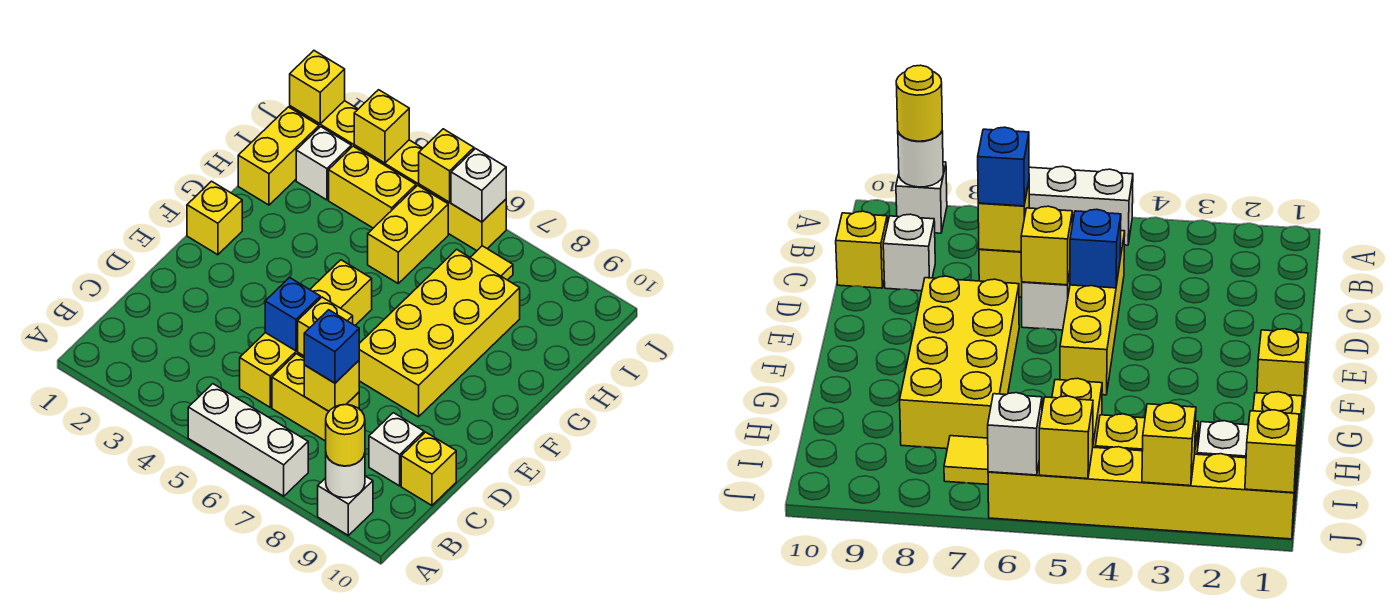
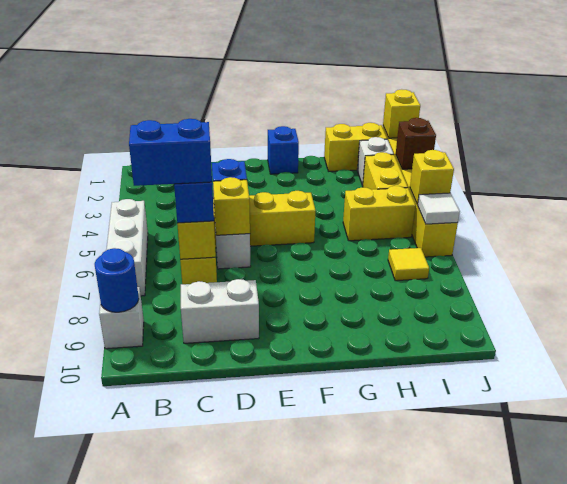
white 1x1 round brick [326,453,365,498] -> blue 1x1 round brick [95,248,139,312]
yellow 1x1 round brick [326,405,365,466] -> none
none -> blue 1x2 brick [129,119,212,186]
white 1x1 brick [369,413,424,486] -> white 1x2 brick [181,279,259,343]
yellow 1x1 brick [401,432,456,505] -> none
yellow 2x4 brick [359,249,520,417] -> none
yellow 1x1 brick [187,181,242,255] -> blue 1x1 brick [268,126,299,174]
yellow 1x1 brick [354,90,409,163] -> brown 1x1 brick [396,118,436,169]
white 1x1 brick [451,149,506,222] -> white 1x1 tile [418,193,460,224]

